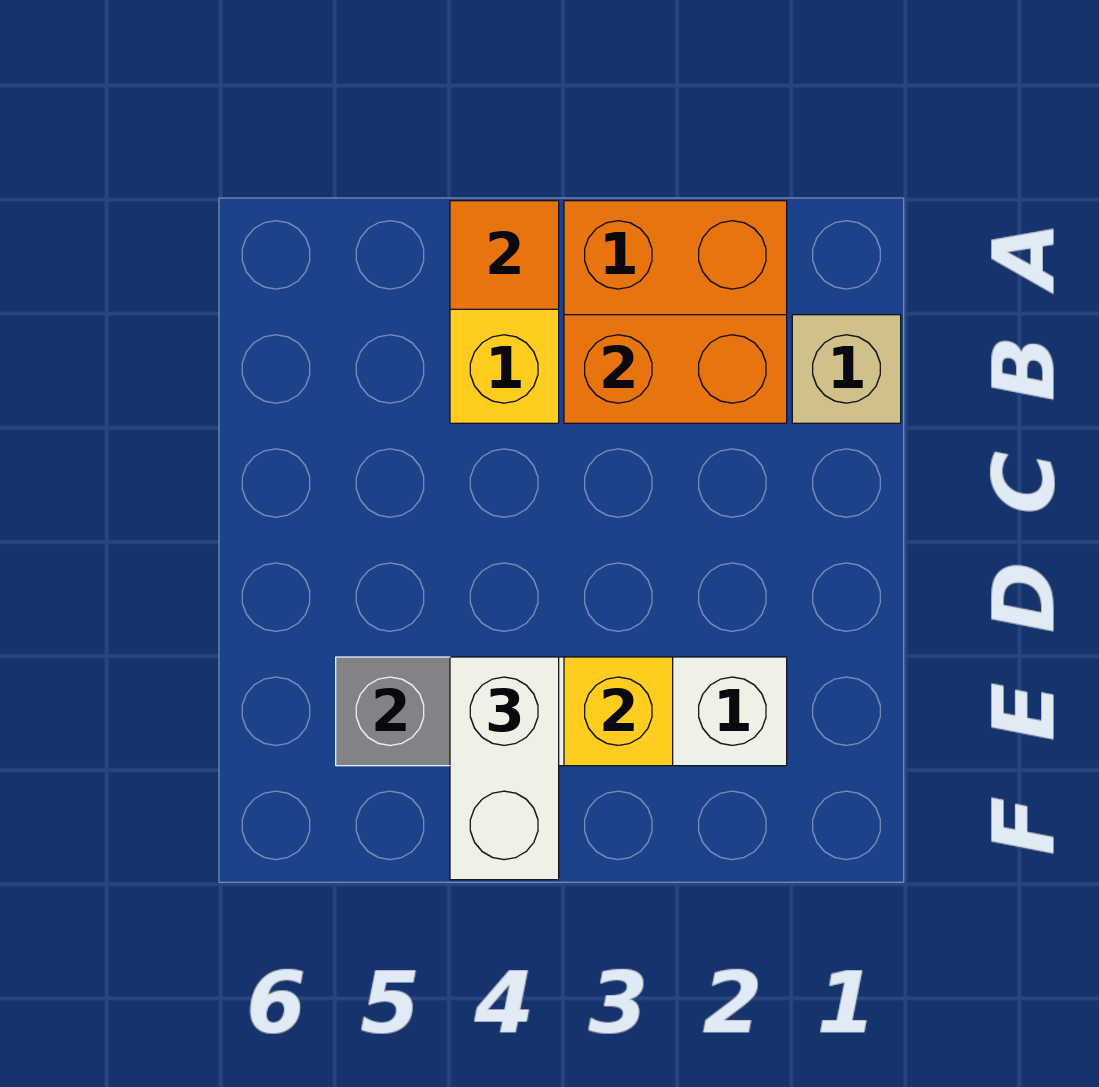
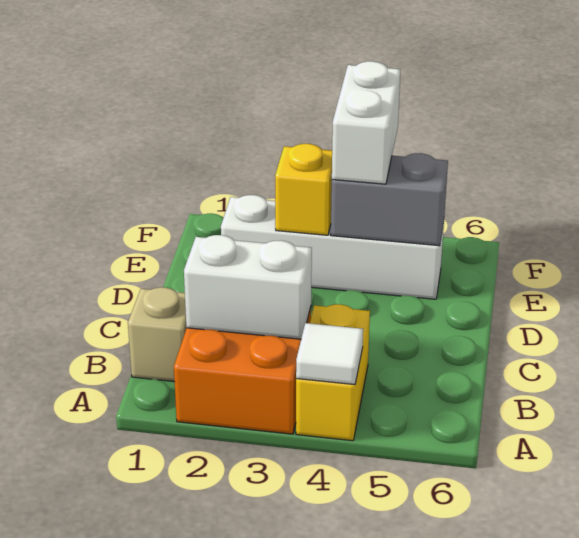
orange 1x1 tile [450,201,559,309] -> white 1x1 tile [296,323,363,385]
orange 1x2 brick [564,315,787,423] -> white 1x2 brick [184,235,312,339]

